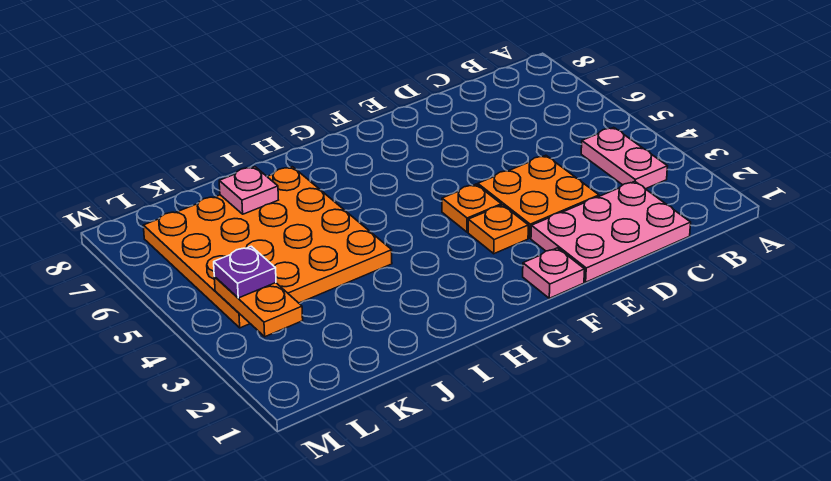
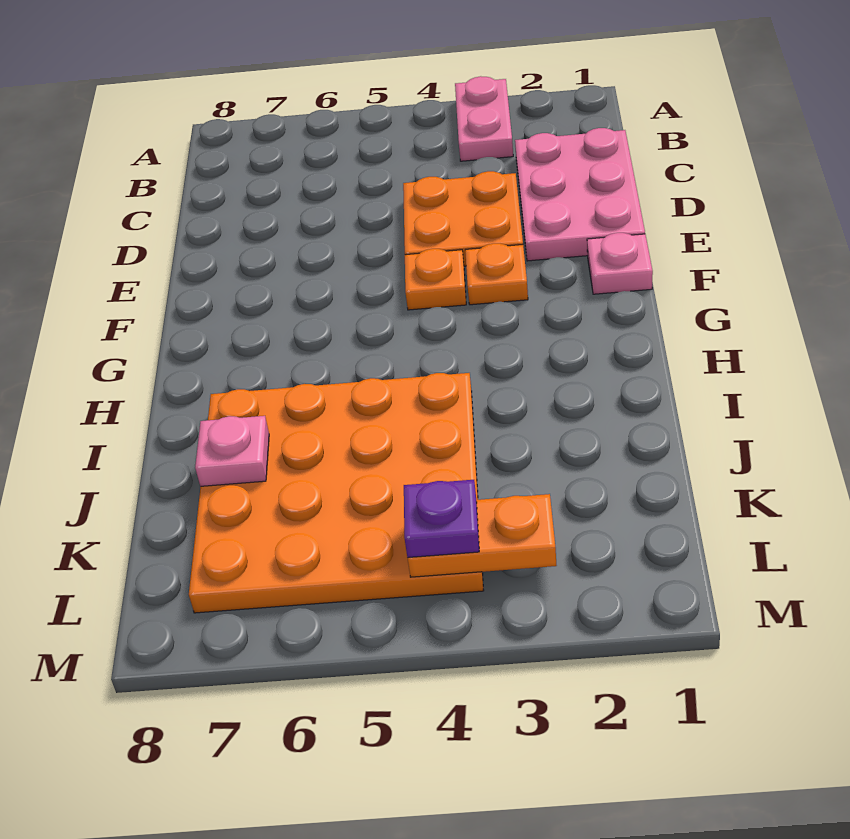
pink 1x2 plate [581,127,667,189] -> pink 1x2 plate turned to [455,76,513,161]

